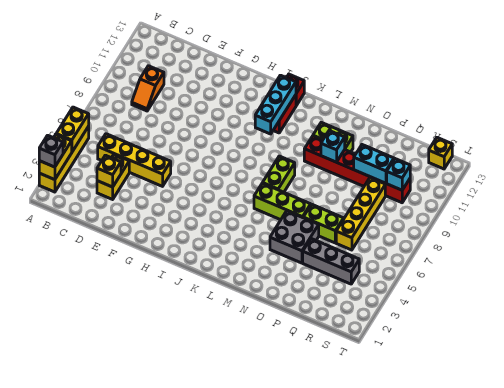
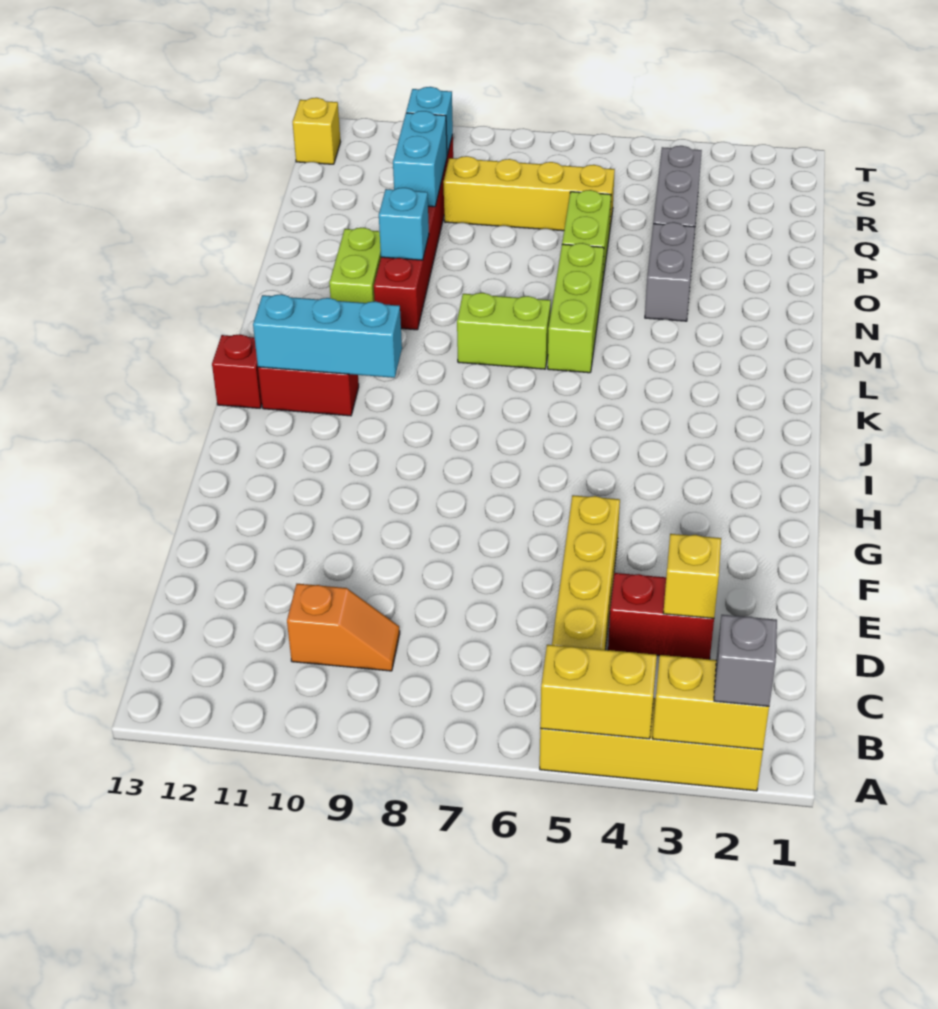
yellow 1x2 brick [97,155,129,199] -> red 1x2 brick [608,573,714,659]
grey 2x2 brick [270,211,319,263] -> grey 1x2 brick [645,222,695,321]

